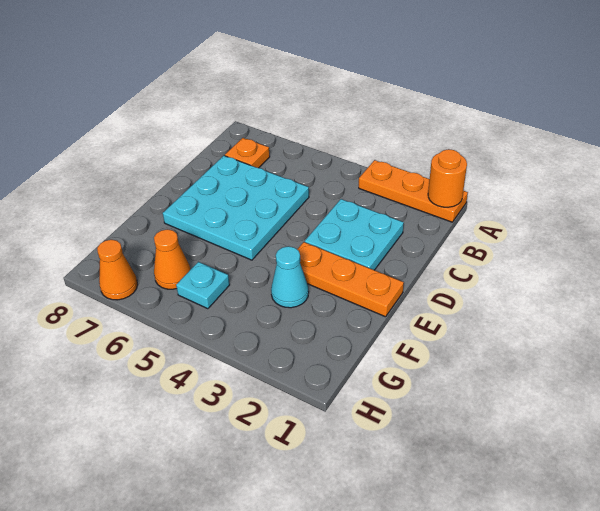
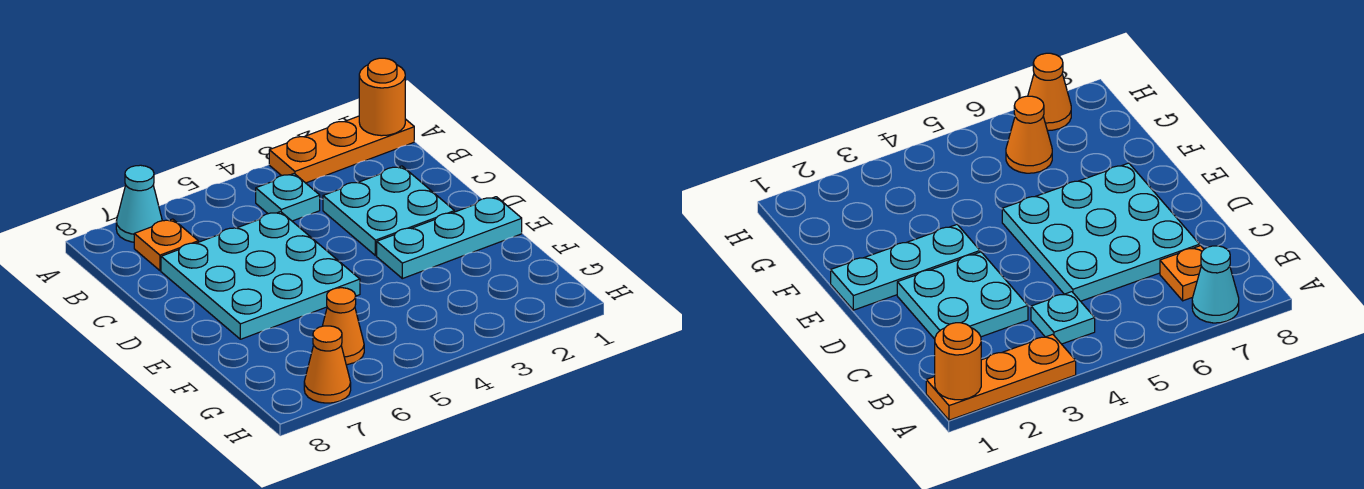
orange 1x3 plate [297,242,404,317] -> cyan 1x3 plate [377,197,522,279]
cyan 1x1 cone [271,246,309,308] -> cyan 1x1 cone moved to [116,165,162,242]
cyan 1x1 plate [176,262,230,309] -> cyan 1x1 plate moved to [256,174,320,221]

